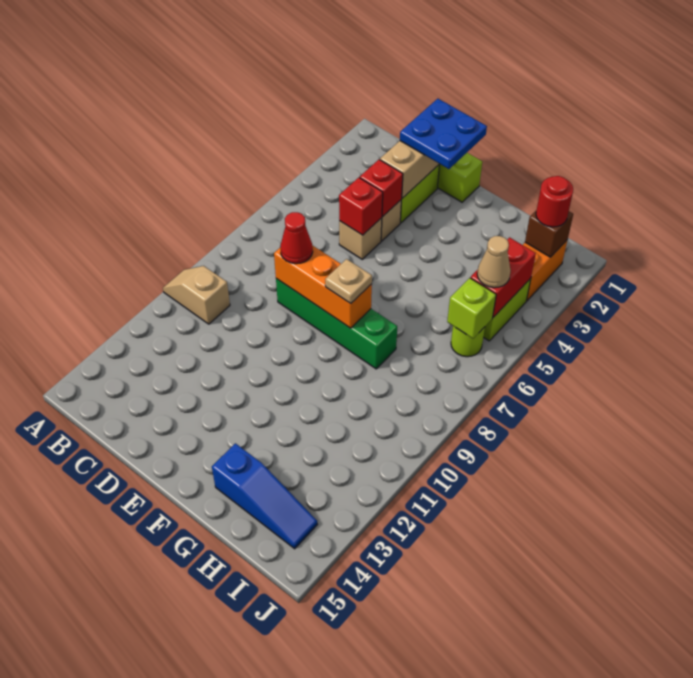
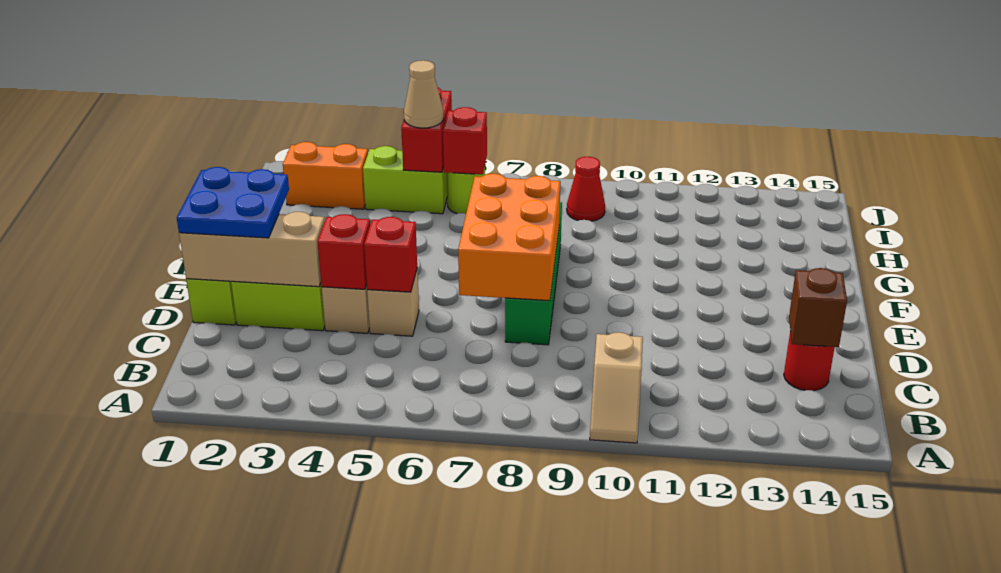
orange 1x3 brick [274,245,372,328] -> orange 2x3 brick [458,174,560,301]
red 1x1 cone [280,212,313,264] -> red 1x1 cone moved to [567,157,605,221]
tan 1x1 plate [325,259,372,304] -> none
blue 1x3 slope [212,443,317,549] -> none
brown 1x1 brick [525,210,573,257] -> brown 1x1 brick moved to [789,268,847,347]
red 1x1 round brick [536,176,573,227] -> red 1x1 round brick moved to [784,332,835,391]
red 1x2 brick [471,237,536,317] -> red 1x2 brick turned to [401,87,452,172]
lime 1x1 brick [447,278,496,338] -> red 1x1 brick [443,107,487,174]

